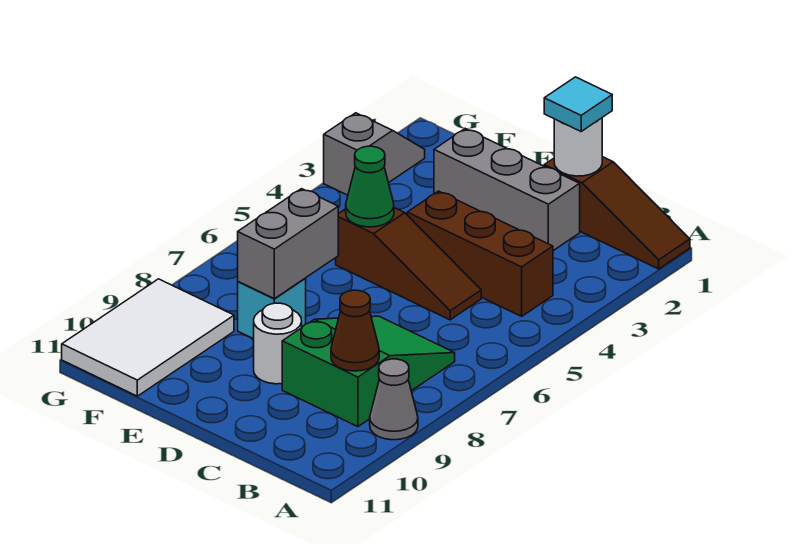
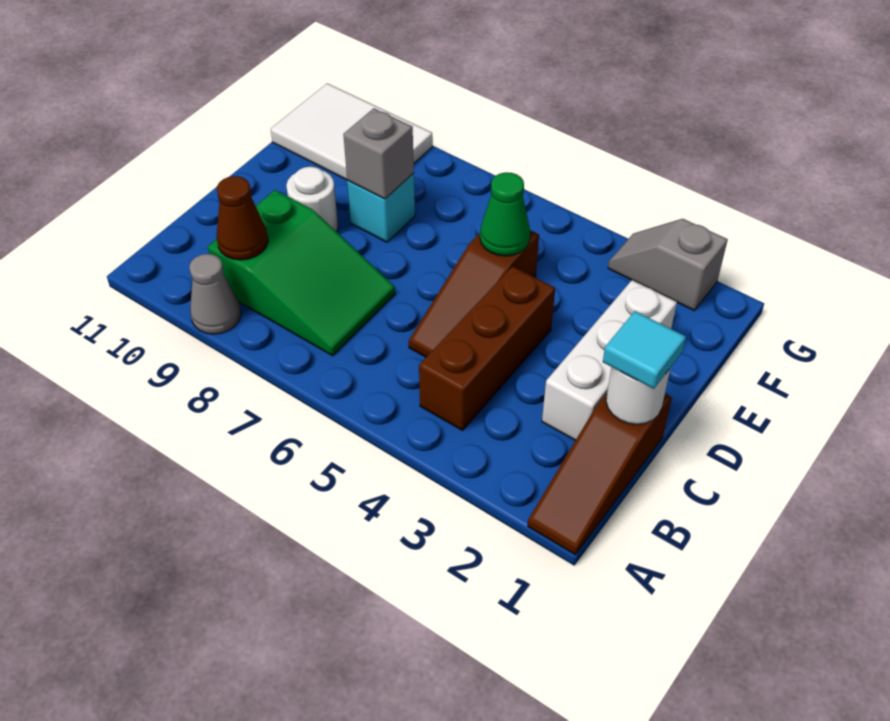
grey 1x3 brick [434,129,580,251] -> white 1x3 brick [542,280,677,440]
grey 1x2 brick [238,189,338,299] -> grey 1x1 brick [343,108,414,199]
grey 1x2 slope [324,113,425,195] -> grey 1x2 slope turned to [608,219,728,310]

